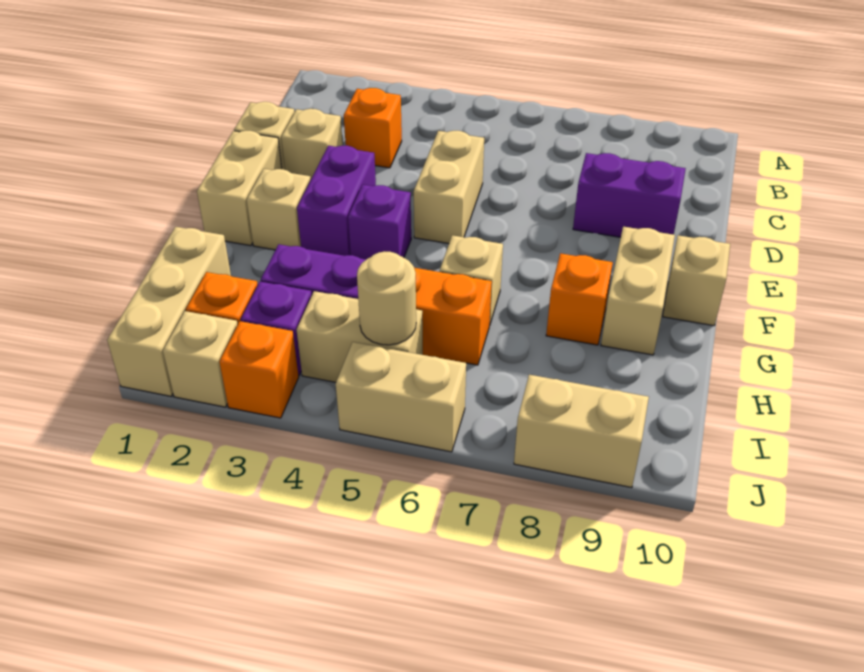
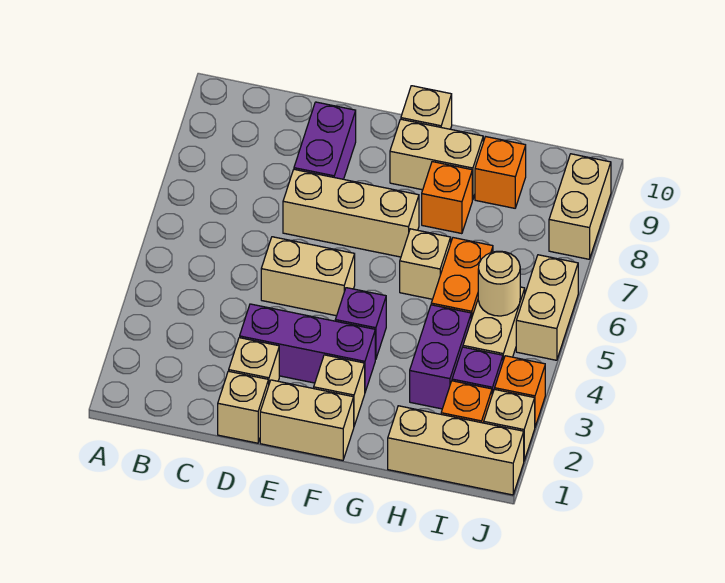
orange 1x1 brick [344,88,402,168] -> orange 1x1 brick moved to [475,137,526,208]
none -> tan 1x3 brick [283,169,419,257]
purple 1x2 brick [297,146,376,256] -> purple 1x3 brick [240,304,375,392]

